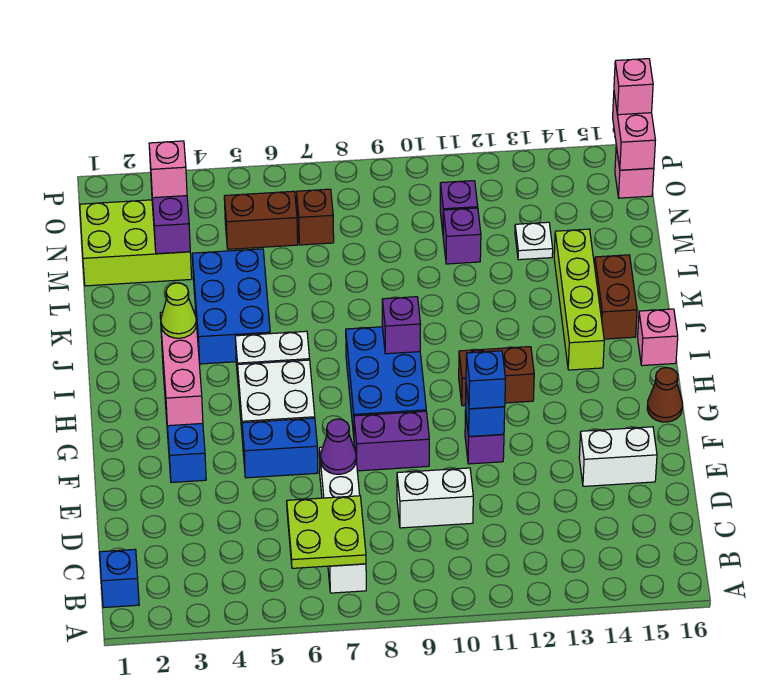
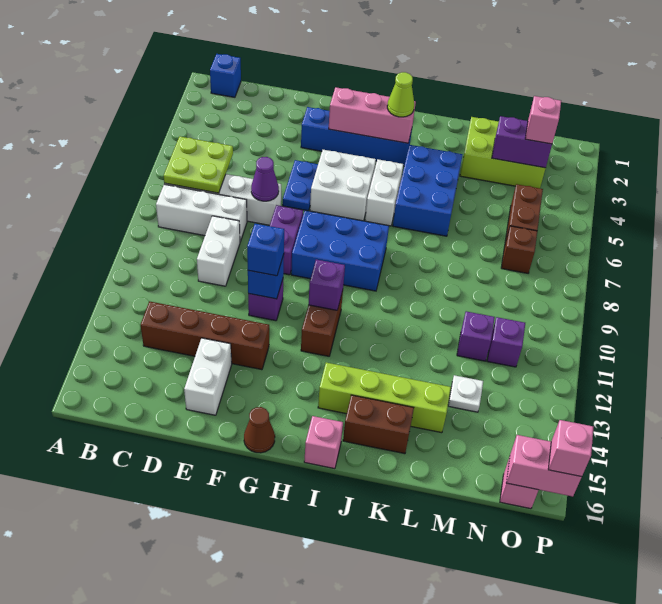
none -> white 1x3 brick [156,184,247,242]
none -> brown 1x4 brick [141,301,269,370]
blue 1x2 brick [242,418,318,478] -> blue 1x2 plate [283,160,318,211]
purple 1x1 brick [382,297,421,354] -> purple 1x1 brick moved to [309,260,345,310]
blue 2x3 brick [192,249,270,364] -> blue 2x3 brick turned to [393,145,463,236]
lime 2x3 brick [80,200,192,286] -> lime 2x3 brick turned to [460,117,546,188]

